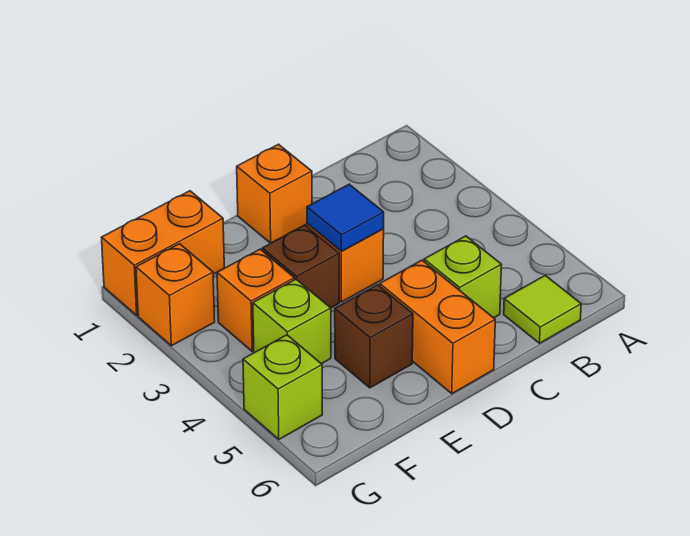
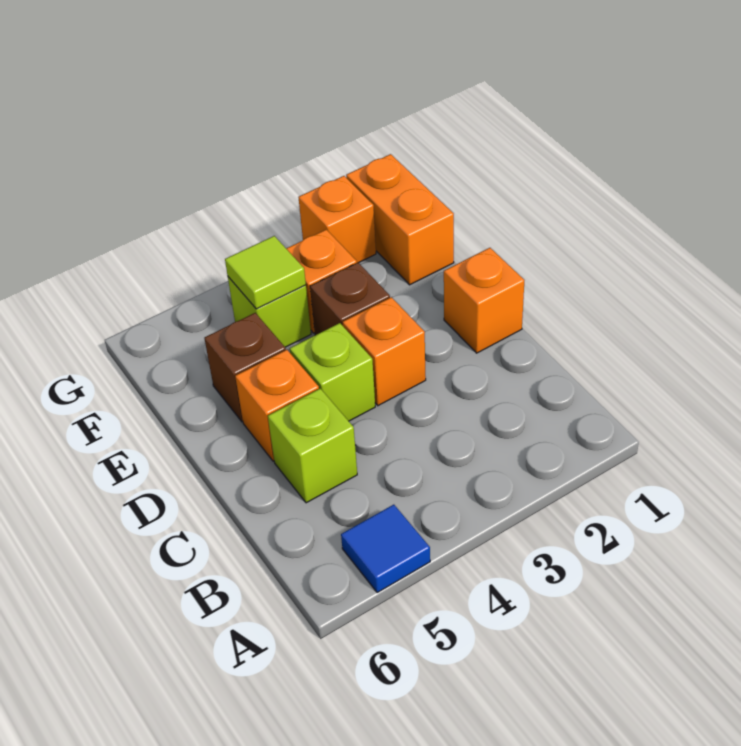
lime 1x1 tile [504,275,581,343] -> lime 1x1 tile moved to [225,236,306,309]
blue 1x1 tile [307,184,384,251] -> blue 1x1 tile moved to [341,505,430,593]
orange 1x2 brick [380,260,495,394] -> orange 1x1 brick [235,350,319,461]
lime 1x1 brick [243,335,322,439] -> lime 1x1 brick moved to [290,323,375,421]

